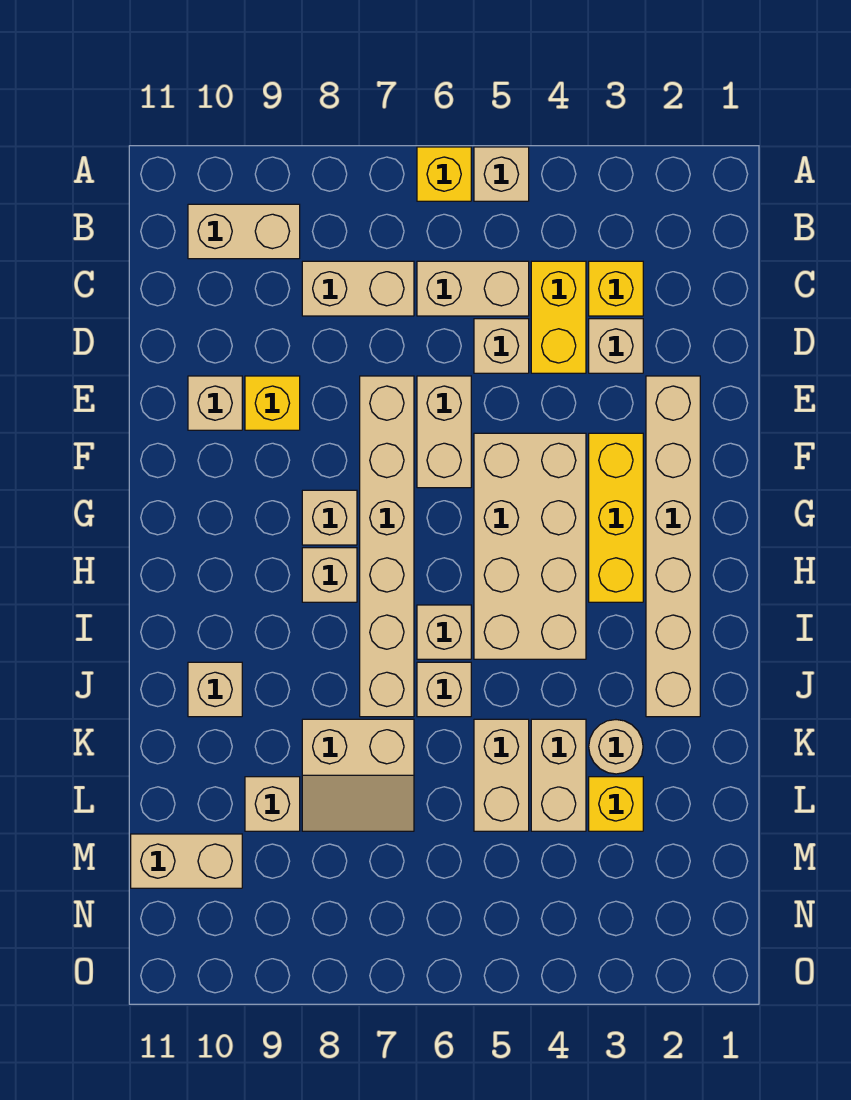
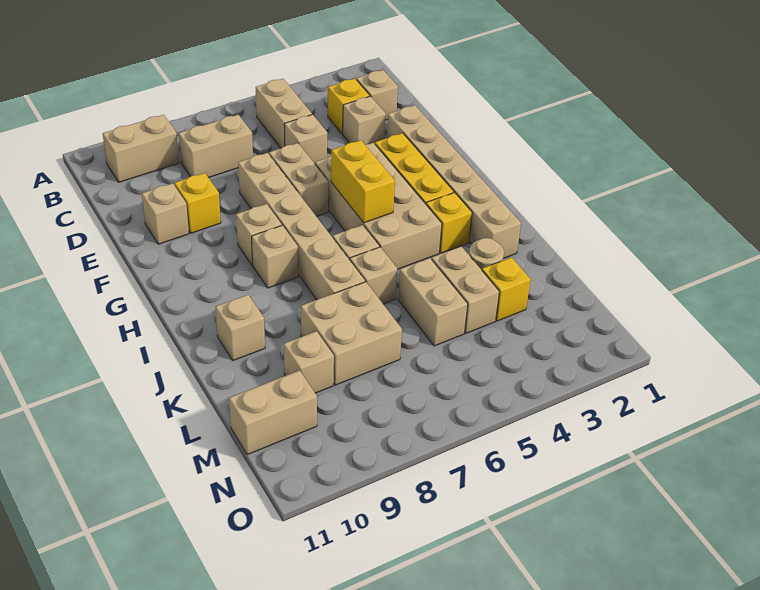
tan 1x1 brick [474,147,529,201] -> tan 1x1 brick moved to [356,70,398,120]
yellow 1x1 brick [417,147,471,201] -> yellow 1x1 brick moved to [426,193,472,253]
yellow 1x2 brick [531,261,586,373] -> yellow 1x2 brick moved to [331,140,395,223]
tan 1x2 brick [417,261,529,316] -> tan 1x2 brick turned to [256,79,312,148]
tan 2x2 slope [302,719,414,831] -> tan 2x2 brick [301,282,402,385]

